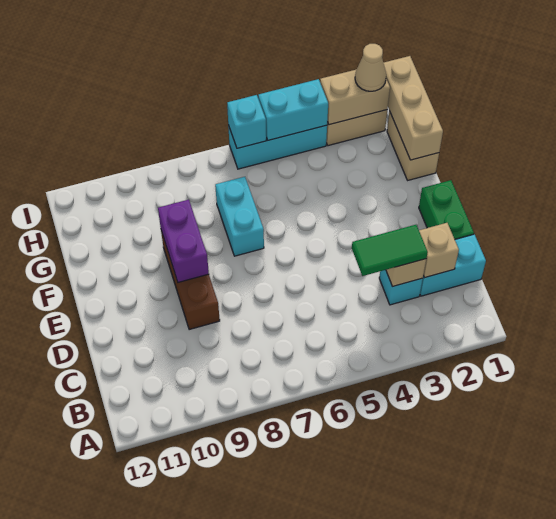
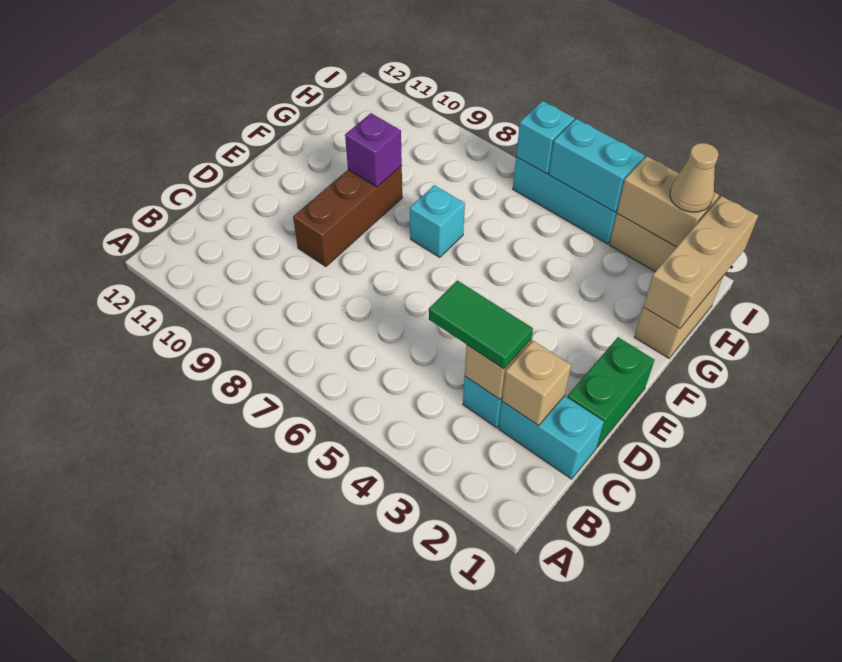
purple 1x2 brick [158,199,209,282] -> purple 1x1 brick [345,113,402,187]
cyan 1x2 brick [215,177,264,256] -> cyan 1x1 brick [410,185,465,257]

